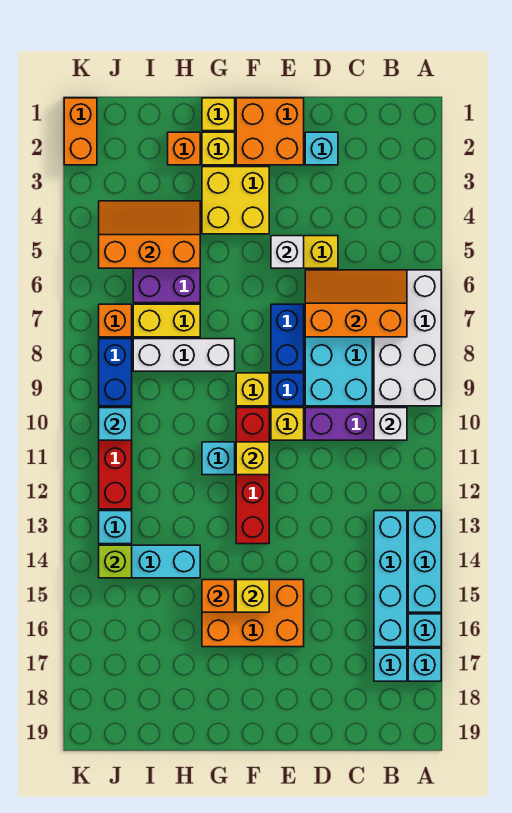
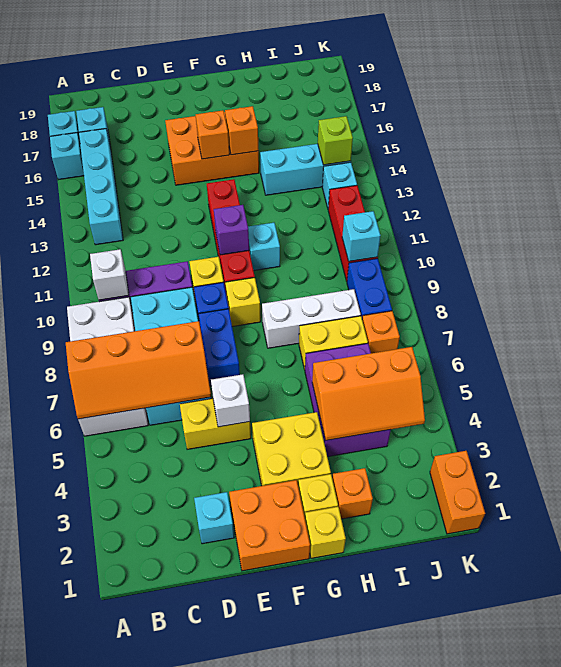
cyan 1x3 brick [408,511,441,612] -> none
orange 2x3 slope [305,270,407,337] -> orange 2x4 slope [66,321,211,419]
yellow 1x1 brick [236,442,269,475] -> purple 1x1 brick [214,205,249,255]
yellow 1x1 brick [236,580,269,612] -> orange 1x1 brick [196,110,230,159]

